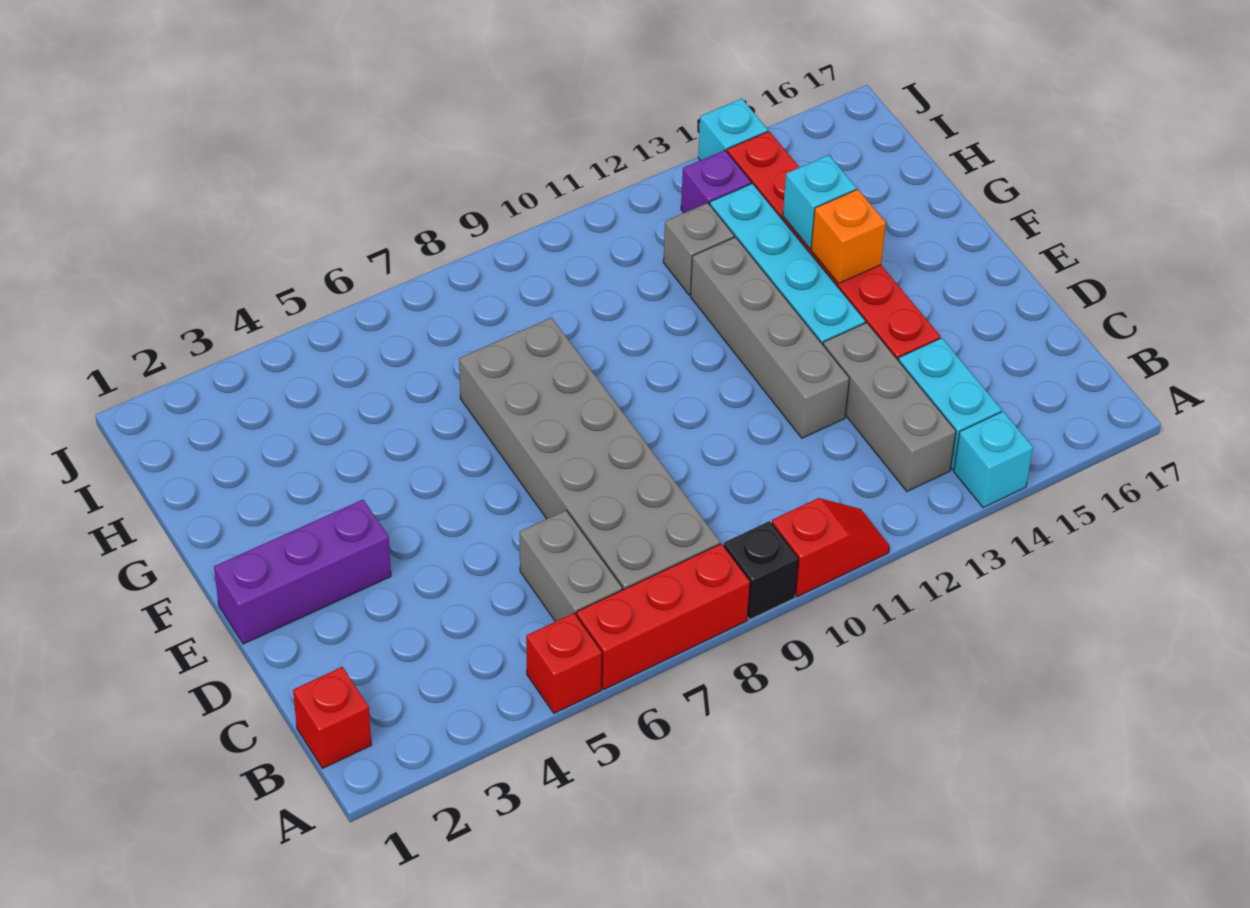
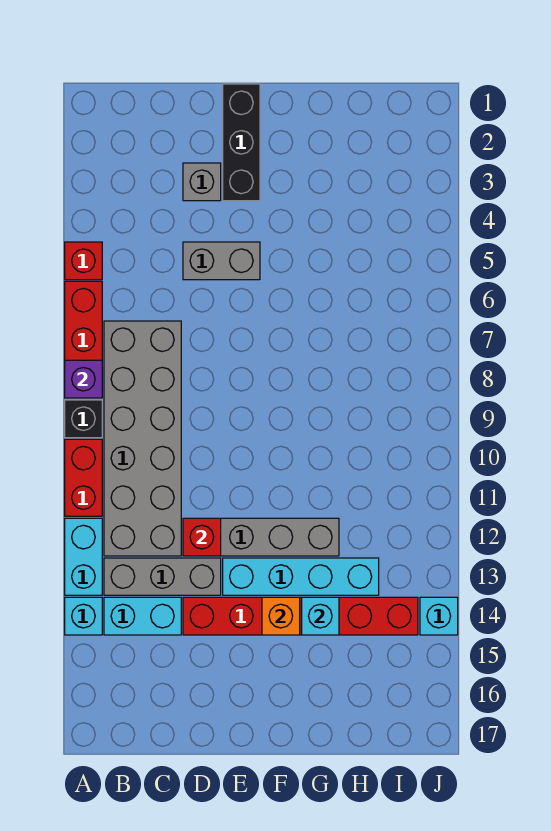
red 1x2 slope [772,498,890,597] -> red 1x2 brick [65,439,102,516]
none -> cyan 1x2 brick [65,518,102,595]
red 1x1 brick [293,667,371,768] -> red 1x1 brick moved to [183,518,221,556]
grey 1x2 brick [520,510,622,622] -> grey 1x2 brick moved to [183,242,260,280]
grey 2x6 brick [459,318,720,590] -> grey 2x6 brick turned to [104,321,181,556]
purple 1x3 brick [214,500,391,644] -> black 1x3 brick [223,84,260,201]
grey 1x1 brick [663,203,734,295] -> grey 1x1 brick moved to [183,163,221,201]
purple 1x1 brick [681,150,751,213] -> purple 1x1 brick moved to [65,360,102,398]

